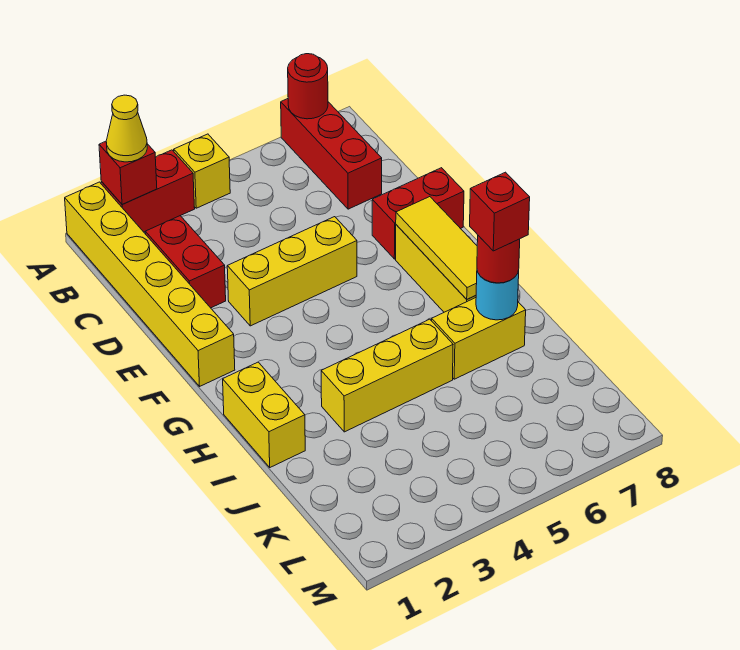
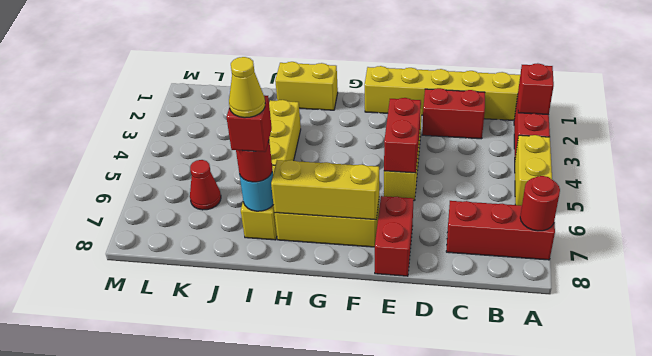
yellow 1x1 cone [106,95,147,162] -> yellow 1x1 cone moved to [229,57,265,118]
yellow 1x1 brick [174,134,230,208] -> yellow 1x2 brick [515,135,552,205]
none -> red 1x2 brick [384,98,421,173]
yellow 1x3 tile [396,197,477,299] -> yellow 1x3 brick [271,160,379,220]
none -> red 1x1 cone [190,160,221,210]

